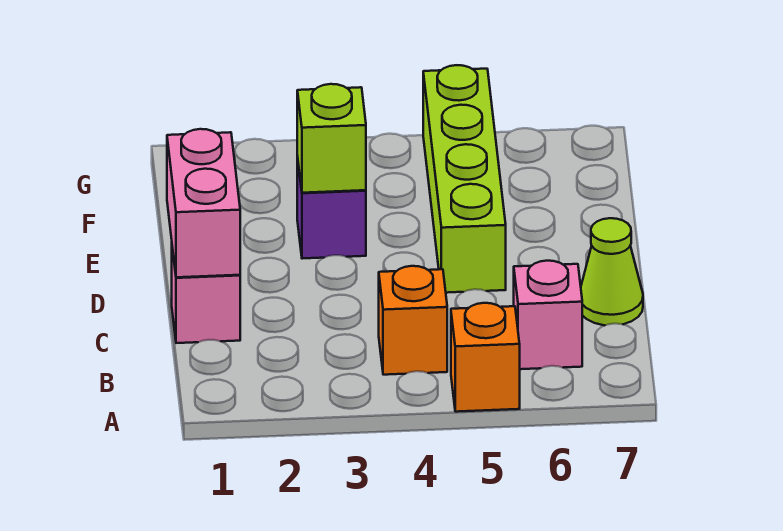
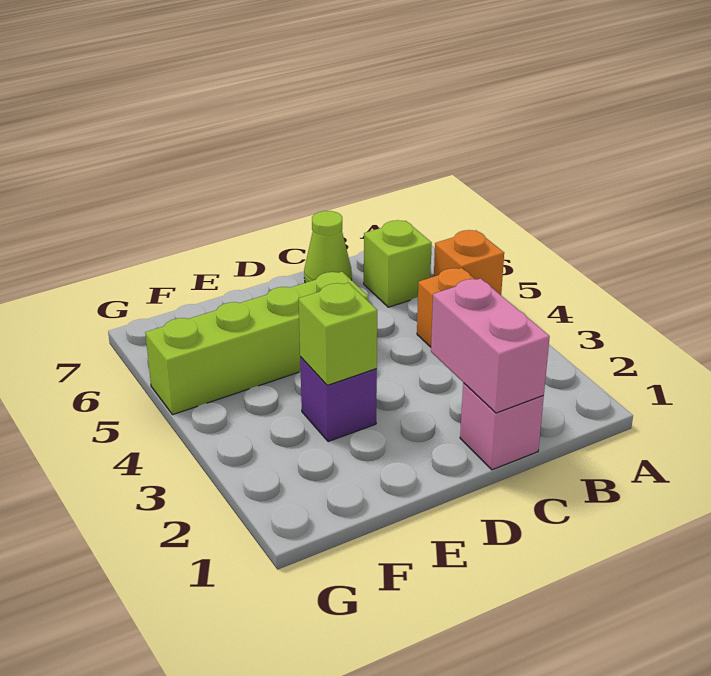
pink 1x1 brick [514,261,582,369] -> lime 1x1 brick [364,220,432,307]
pink 1x2 brick [167,129,240,277] -> pink 1x2 brick turned to [431,278,550,413]

